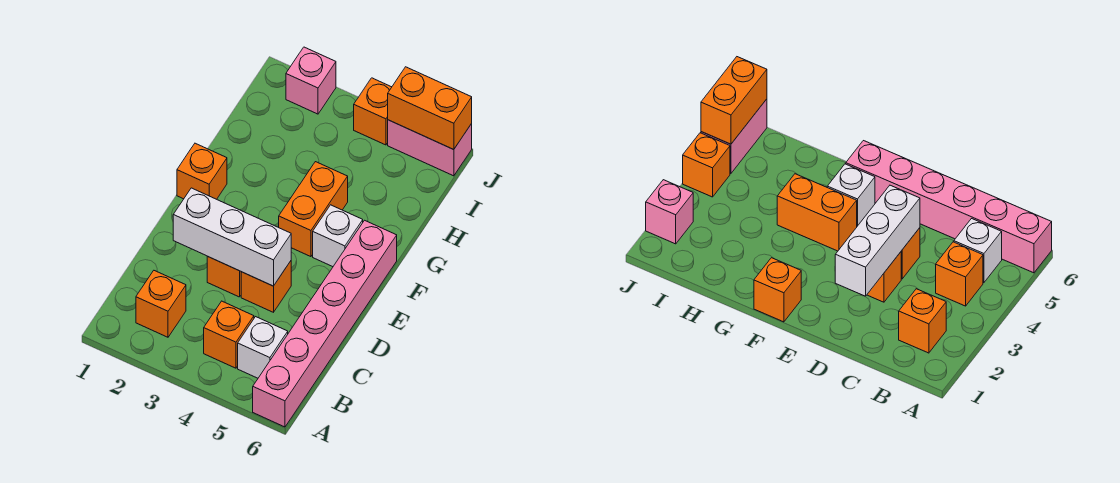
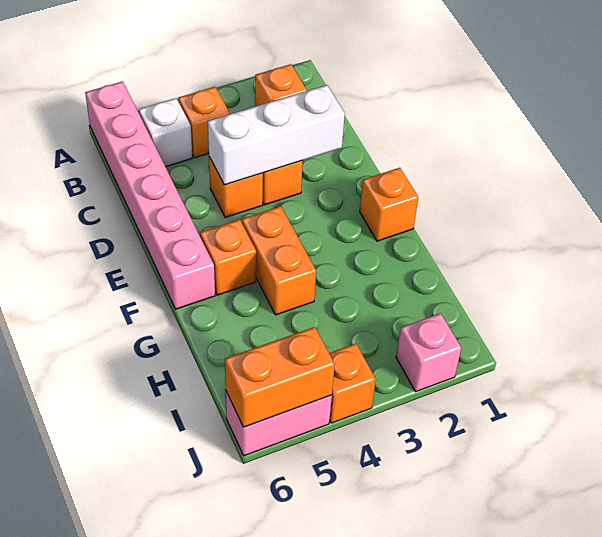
white 1x1 brick [313,205,363,267] -> orange 1x1 brick [200,219,256,295]

